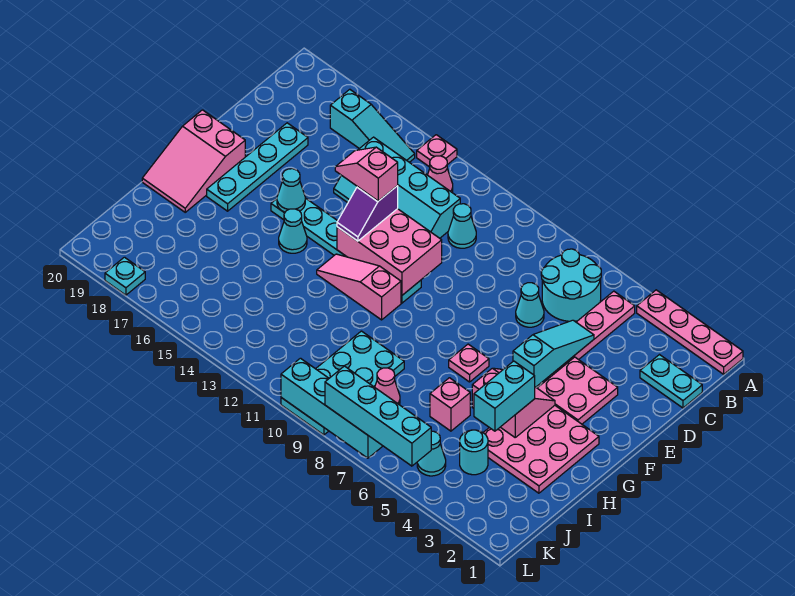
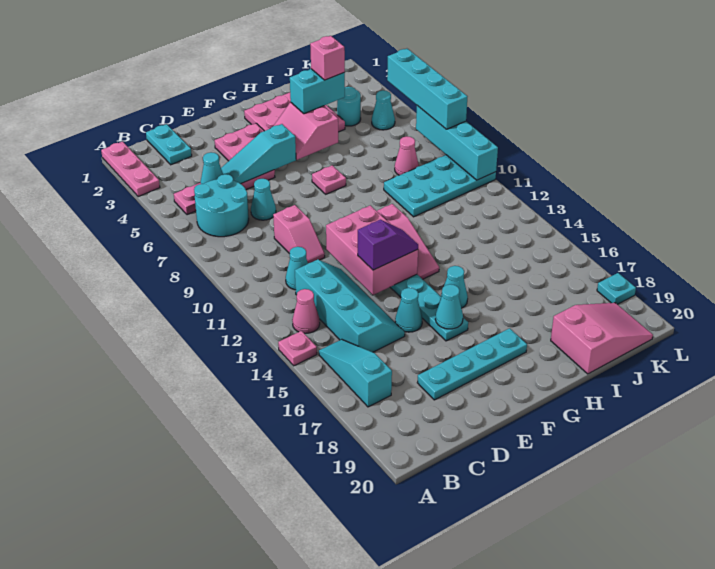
pink 1x4 plate [637,290,743,374] -> pink 1x3 plate [101,142,160,197]
none -> cyan 1x1 cone [201,152,223,184]
pink 1x2 slope [335,147,398,201] -> pink 1x2 slope moved to [273,205,325,263]
none -> cyan 1x1 cone [395,288,422,332]
pink 2x3 slope [142,110,245,212] -> pink 2x3 slope moved to [551,303,653,374]
pink 1x1 brick [430,378,470,431] -> pink 1x1 brick moved to [310,36,345,80]

